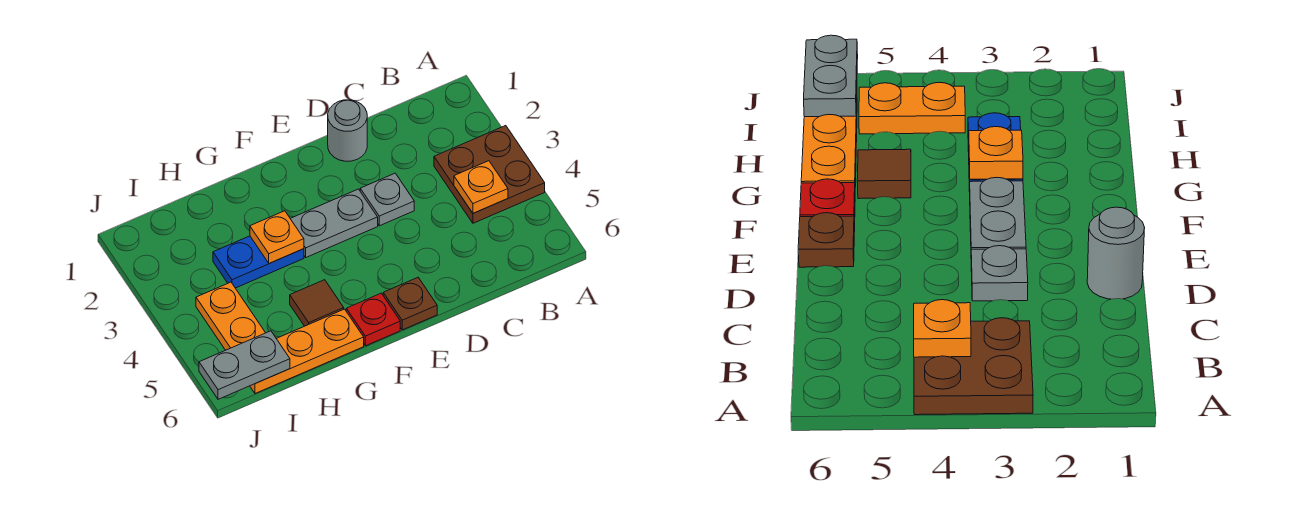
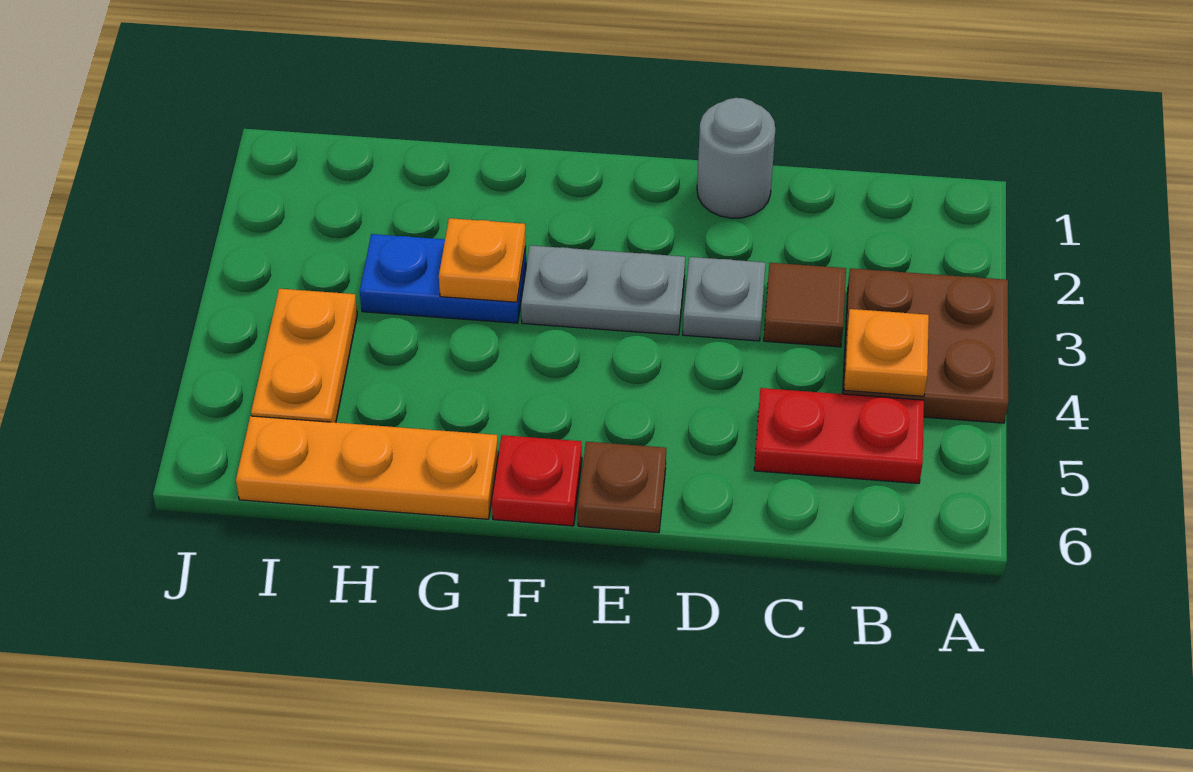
none -> red 1x2 plate [754,388,924,483]
brown 1x1 tile [290,280,344,326] -> brown 1x1 tile moved to [764,263,846,347]
grey 1x2 plate [199,331,290,399] -> none

